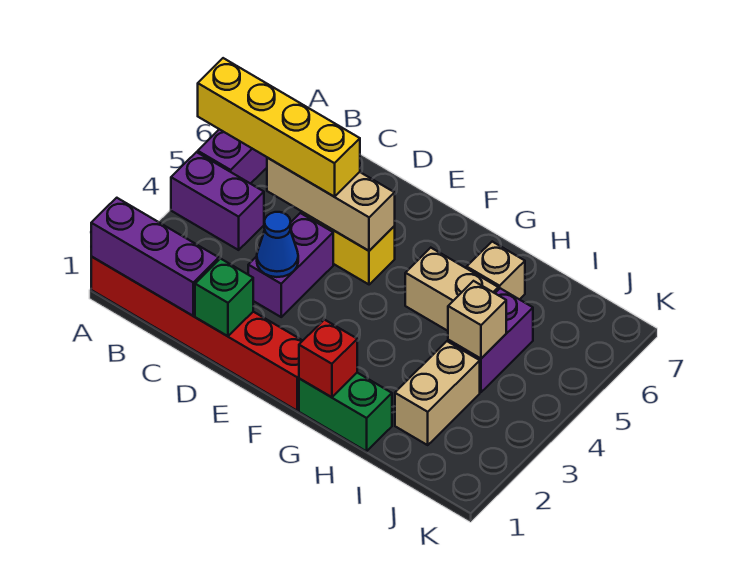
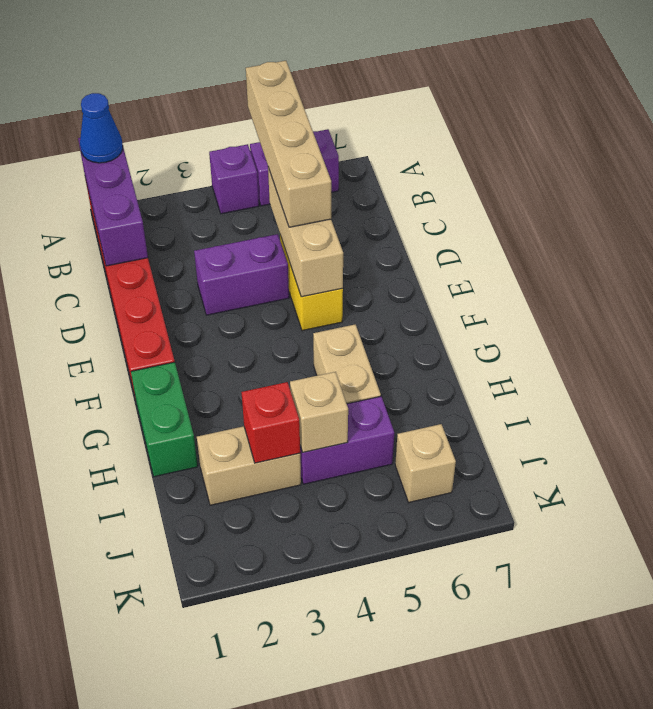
purple 1x2 brick [171,152,264,250] -> purple 1x1 brick [209,144,259,214]
yellow 1x4 brick [198,58,360,197] -> tan 1x4 brick [246,61,331,227]
green 1x1 brick [195,258,253,336] -> none
blue 1x1 cone [257,212,298,277] -> blue 1x1 cone moved to [80,93,123,163]
red 1x1 brick [299,320,357,397] -> red 1x1 brick moved to [242,382,300,463]
tan 1x1 brick [467,242,525,300] -> tan 1x1 brick moved to [395,424,456,502]

